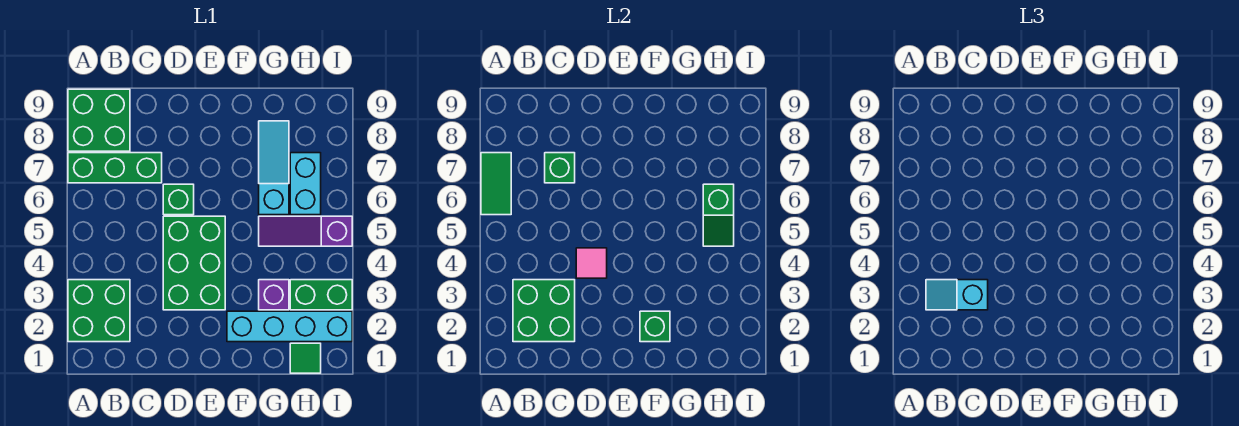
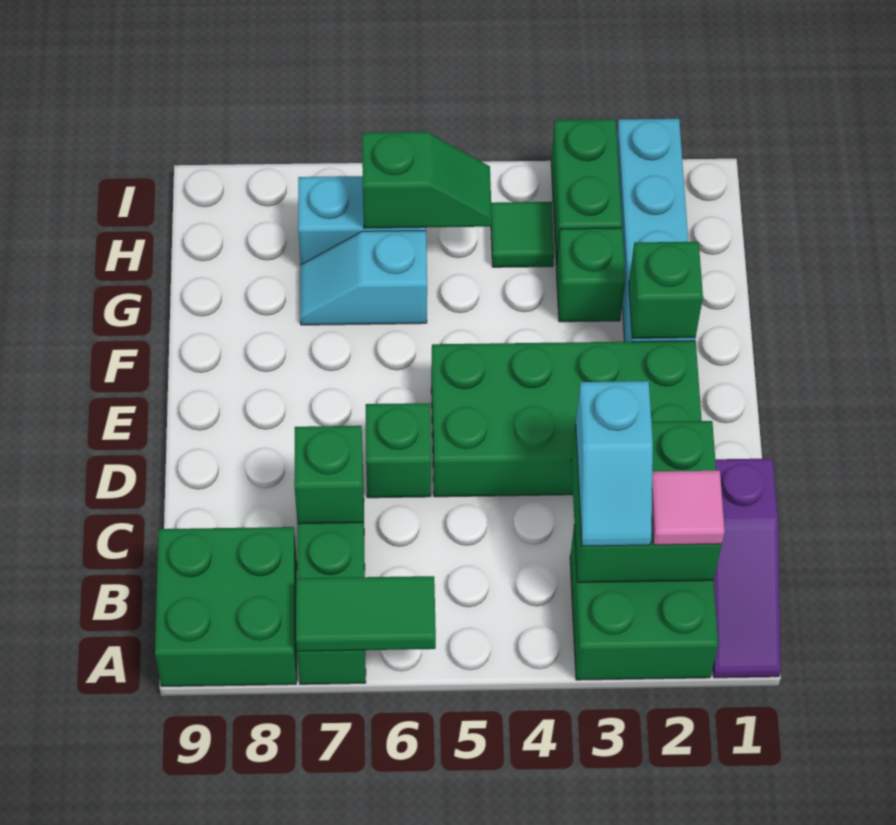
green 2x3 brick [163,216,225,310] -> green 2x4 brick [431,341,702,497]
pink 1x1 tile [576,248,607,278] -> pink 1x1 tile moved to [652,471,725,545]
purple 1x1 brick [259,280,289,310] -> green 1x1 brick [556,228,625,322]
purple 1x3 slope [259,216,352,246] -> purple 1x3 slope moved to [713,459,781,678]
cyan 1x3 slope [259,121,289,215] -> cyan 1x2 slope [300,231,427,325]
green 1x1 tile [290,343,321,373] -> green 1x1 tile moved to [491,202,554,267]

